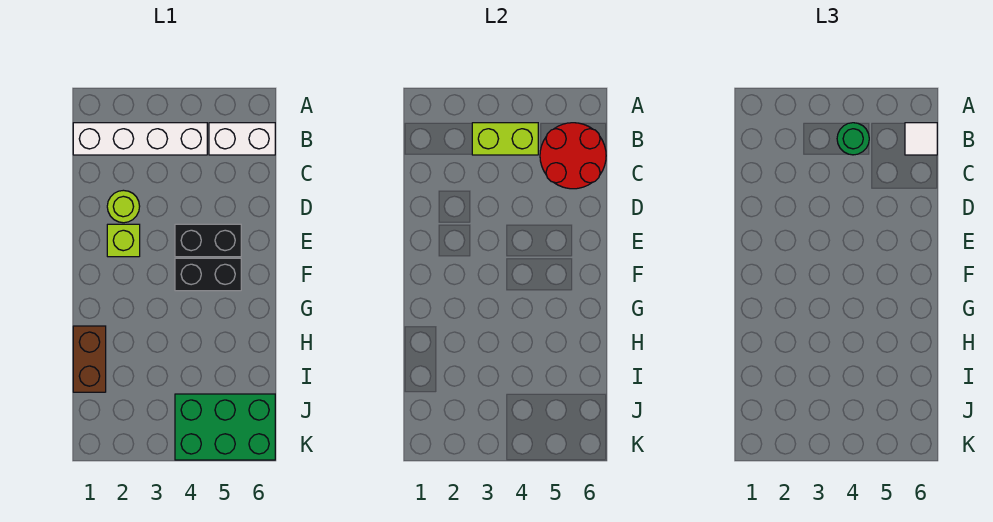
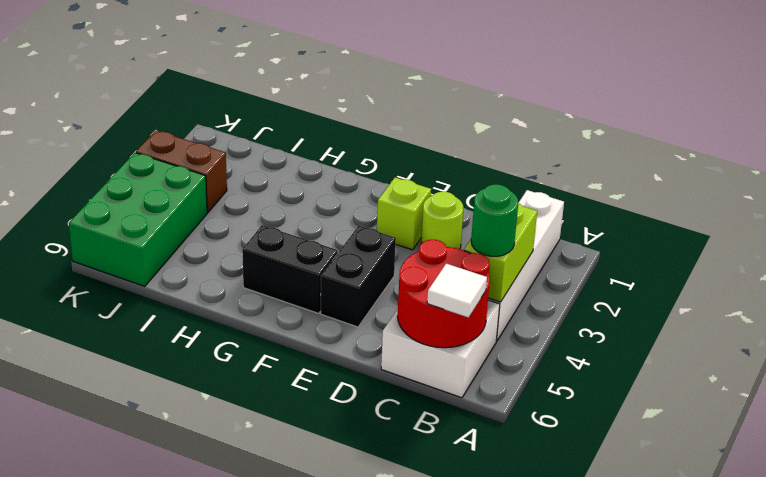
white 1x2 brick [209,123,275,155] -> white 2x2 brick [381,300,500,398]
black 1x2 brick [175,258,241,291] -> black 1x2 brick turned to [242,225,338,313]
brown 1x2 brick [73,326,106,392] -> brown 1x2 brick moved to [136,130,227,212]

